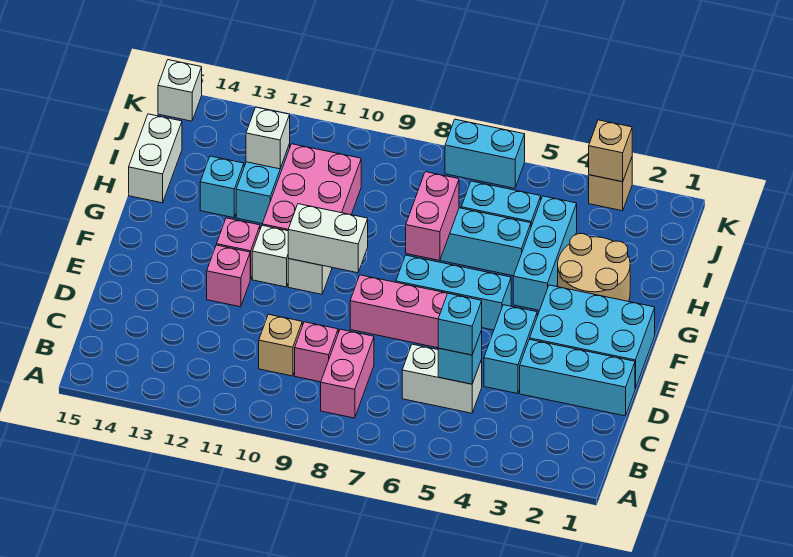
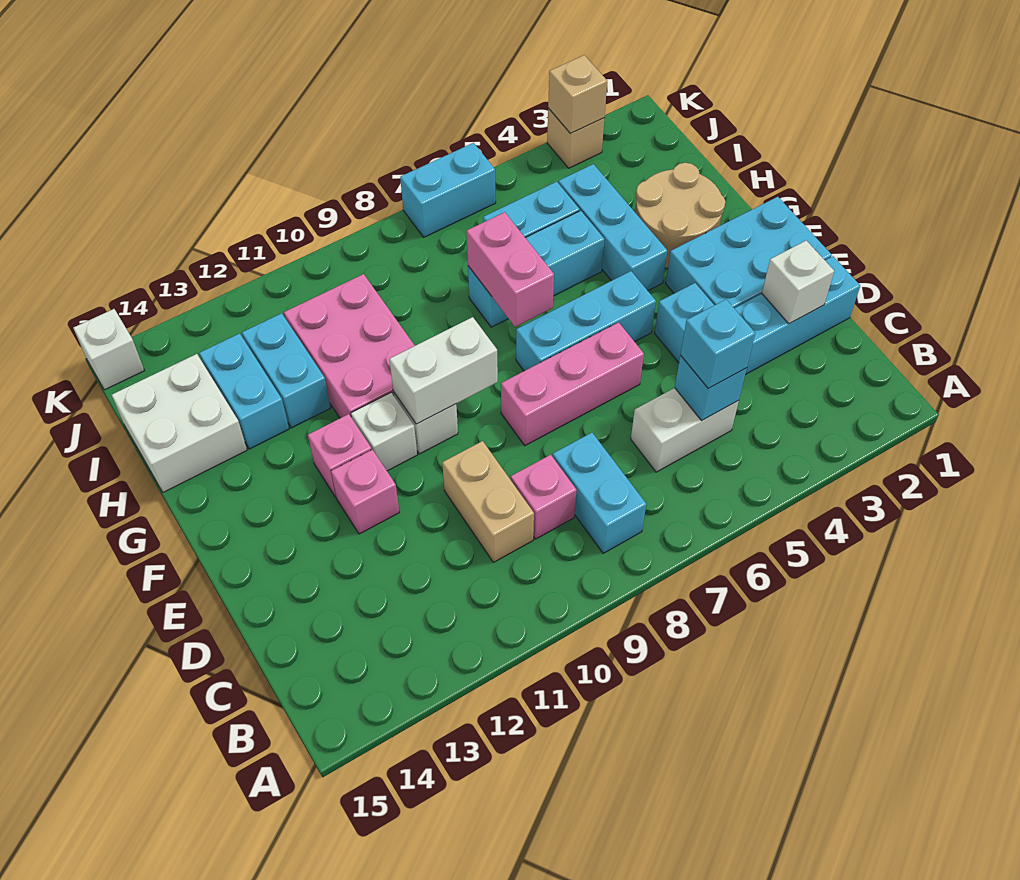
pink 1x2 brick [321,329,374,418] -> cyan 1x2 brick [553,433,646,553]
tan 1x1 brick [259,314,302,376] -> tan 1x2 brick [442,441,534,562]
cyan 1x1 brick [200,156,244,218] -> cyan 1x2 brick [199,333,289,449]
white 1x2 brick [129,114,182,203] -> white 2x2 brick [112,354,247,492]
white 1x1 brick [246,107,290,169] -> white 1x1 brick moved to [762,241,834,324]

